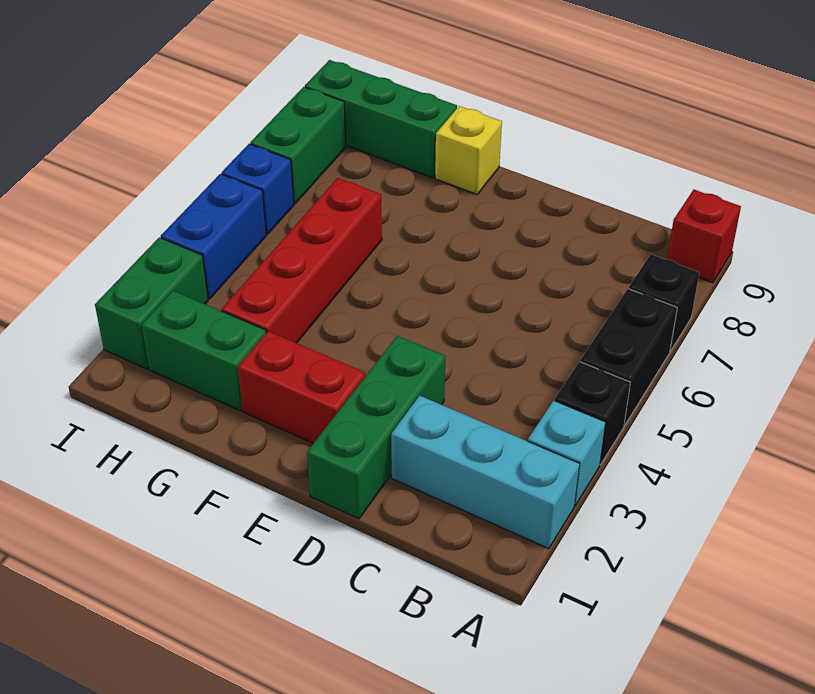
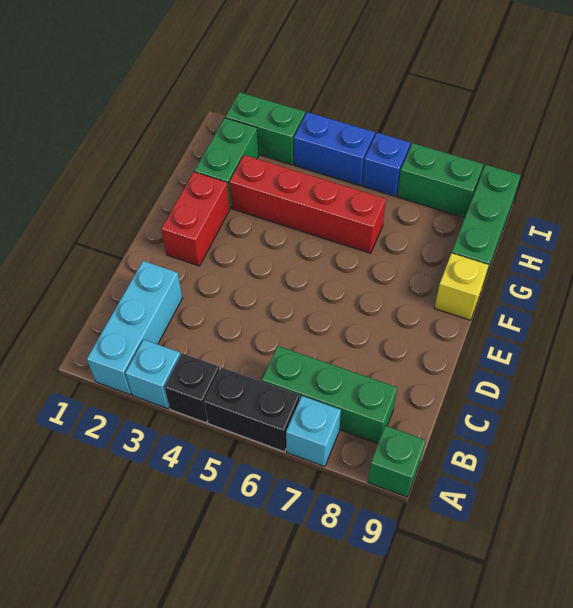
black 1x1 brick [629,254,699,351] -> cyan 1x1 brick [286,396,341,467]
red 1x1 brick [667,190,741,283] -> green 1x1 brick [368,426,426,497]
green 1x3 brick [307,336,445,519] -> green 1x3 brick moved to [262,346,397,443]

